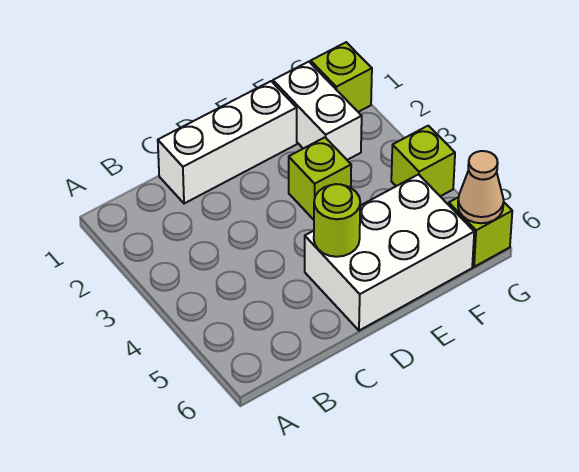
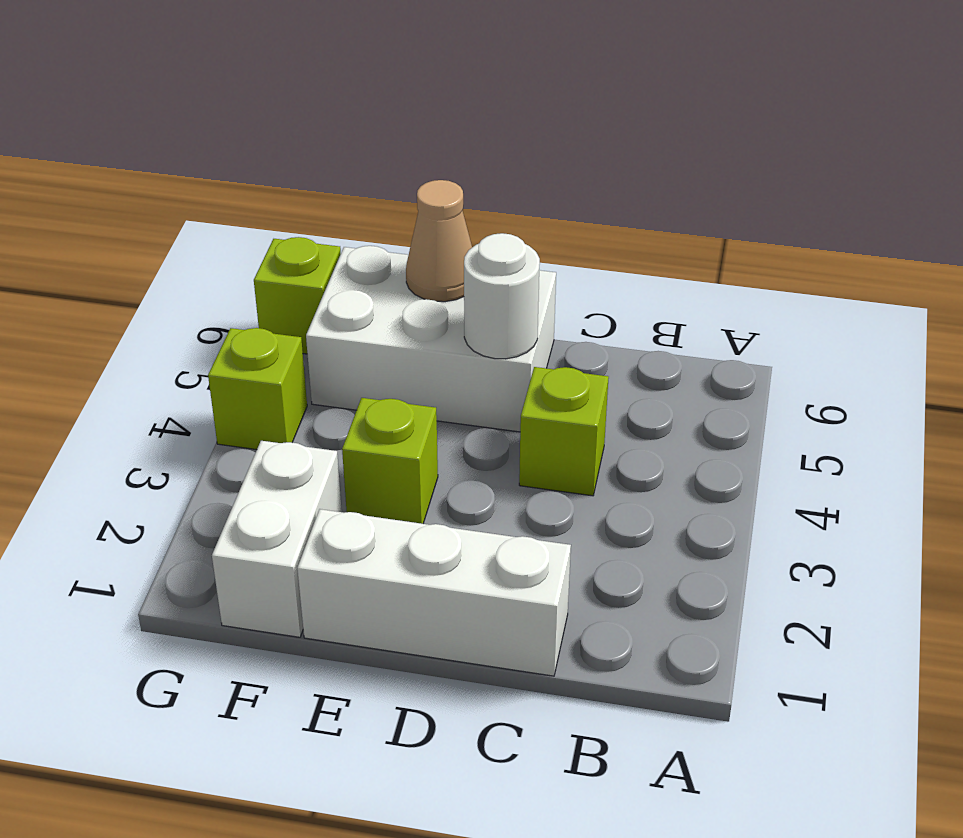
lime 1x1 round brick [314,184,360,257] -> white 1x1 round brick [464,233,540,359]
lime 1x1 brick [311,42,372,112] -> lime 1x1 brick moved to [519,367,609,496]
tan 1x1 cone [458,151,504,223] -> tan 1x1 cone moved to [406,180,472,302]

